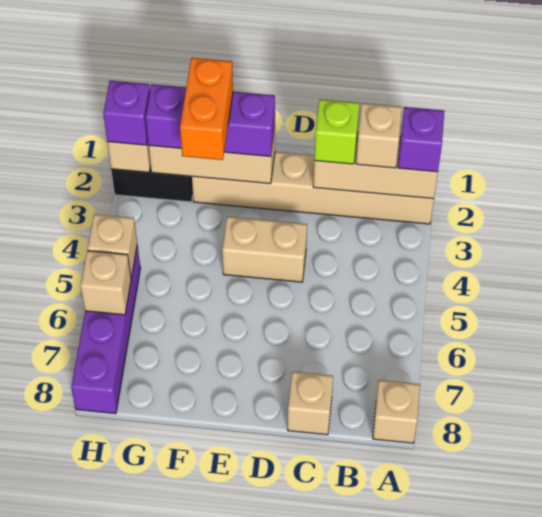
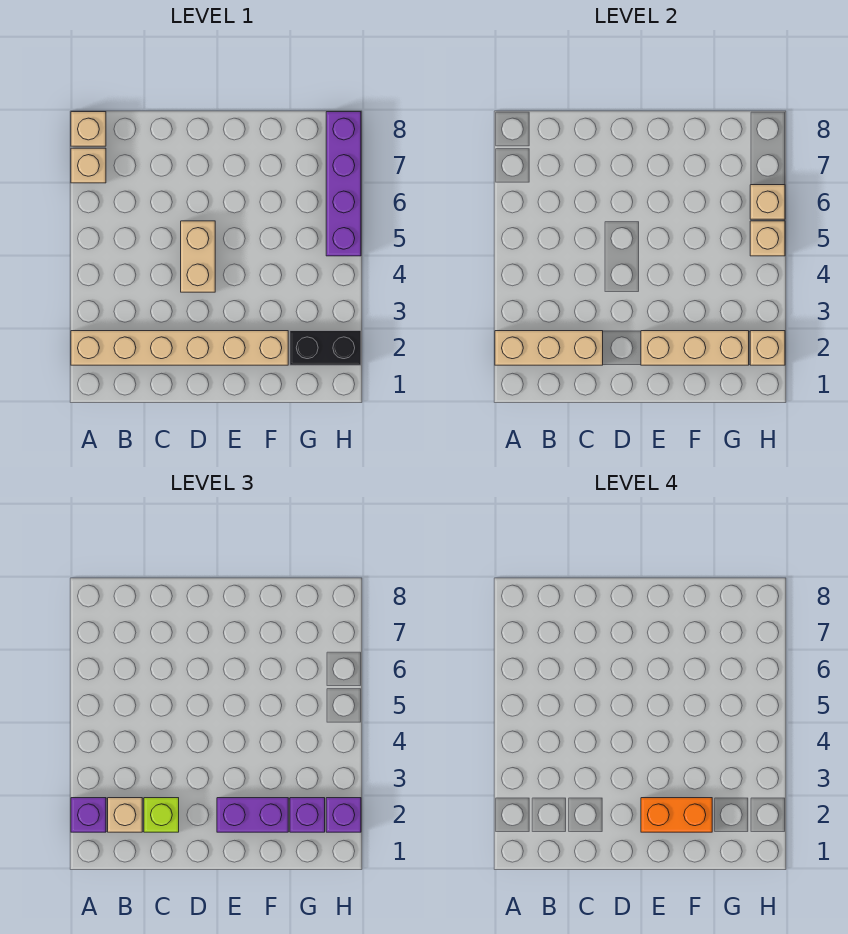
tan 1x1 brick [288,372,333,435] -> tan 1x1 brick moved to [71,148,106,183]
tan 1x2 brick [222,217,307,282] -> tan 1x2 brick turned to [181,221,215,292]
orange 1x2 brick [180,58,233,160] -> orange 1x2 brick turned to [641,798,712,832]

